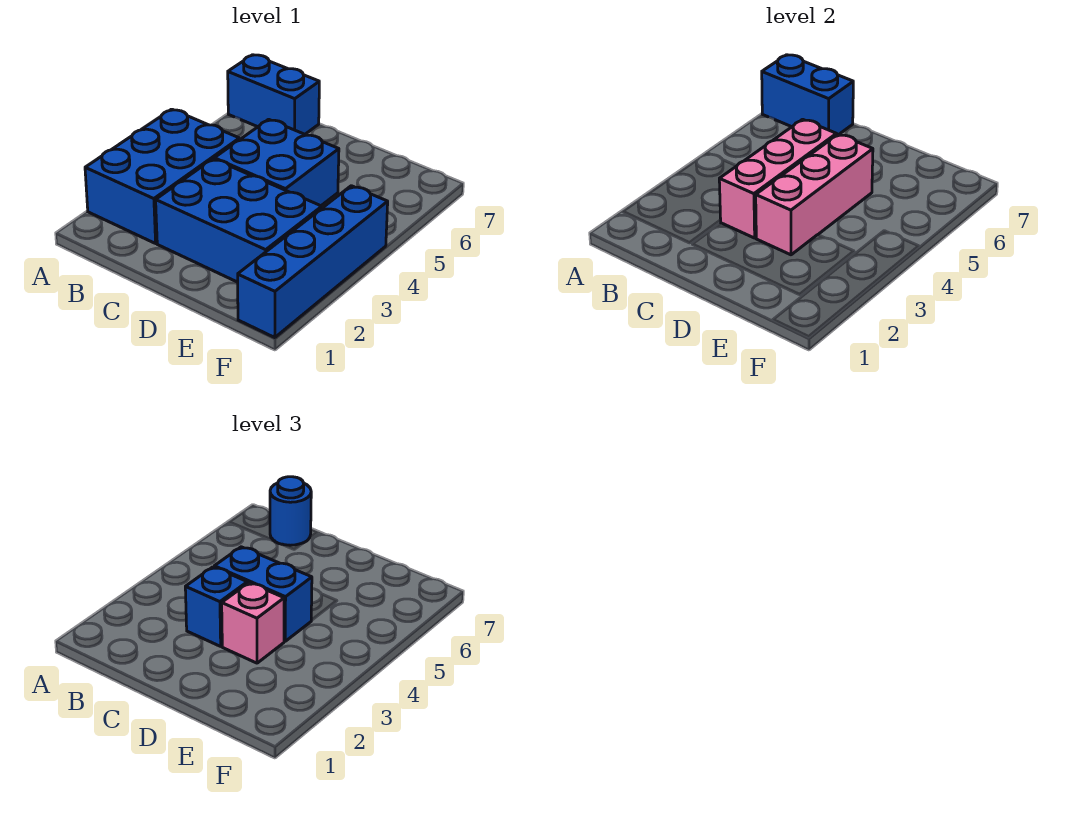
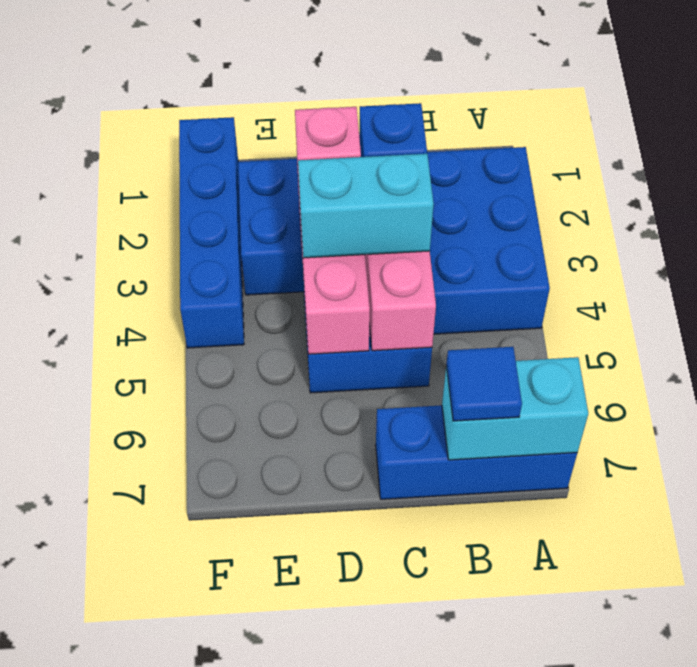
blue 1x2 brick [228,55,319,134] -> blue 1x3 brick [376,405,577,499]
blue 1x2 brick [762,55,853,135] -> cyan 1x2 brick [442,357,588,460]
blue 1x1 round brick [270,477,311,545] -> blue 1x1 tile [446,347,522,421]
blue 1x2 brick [214,547,312,641] -> cyan 1x2 brick [298,154,434,258]

